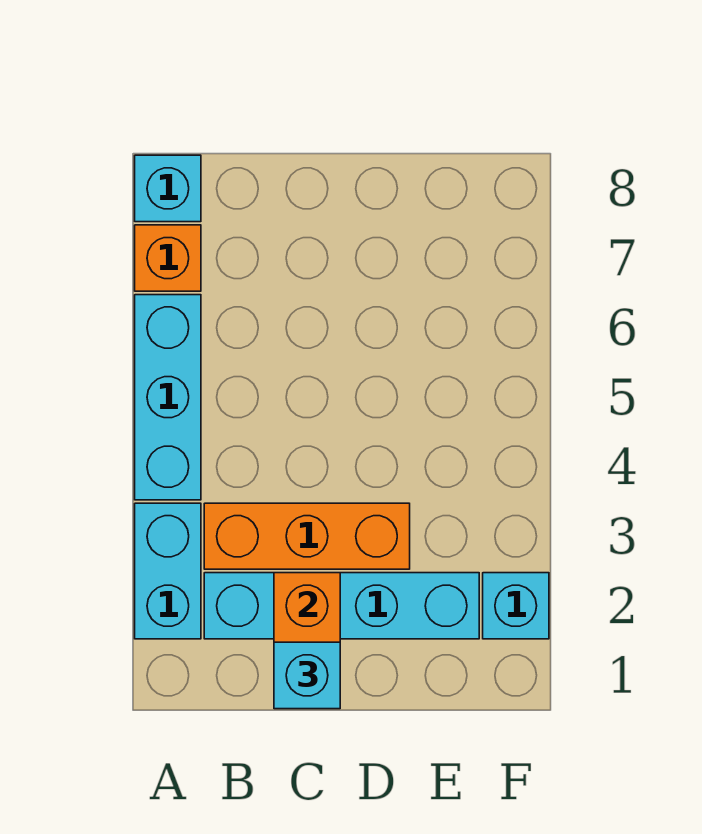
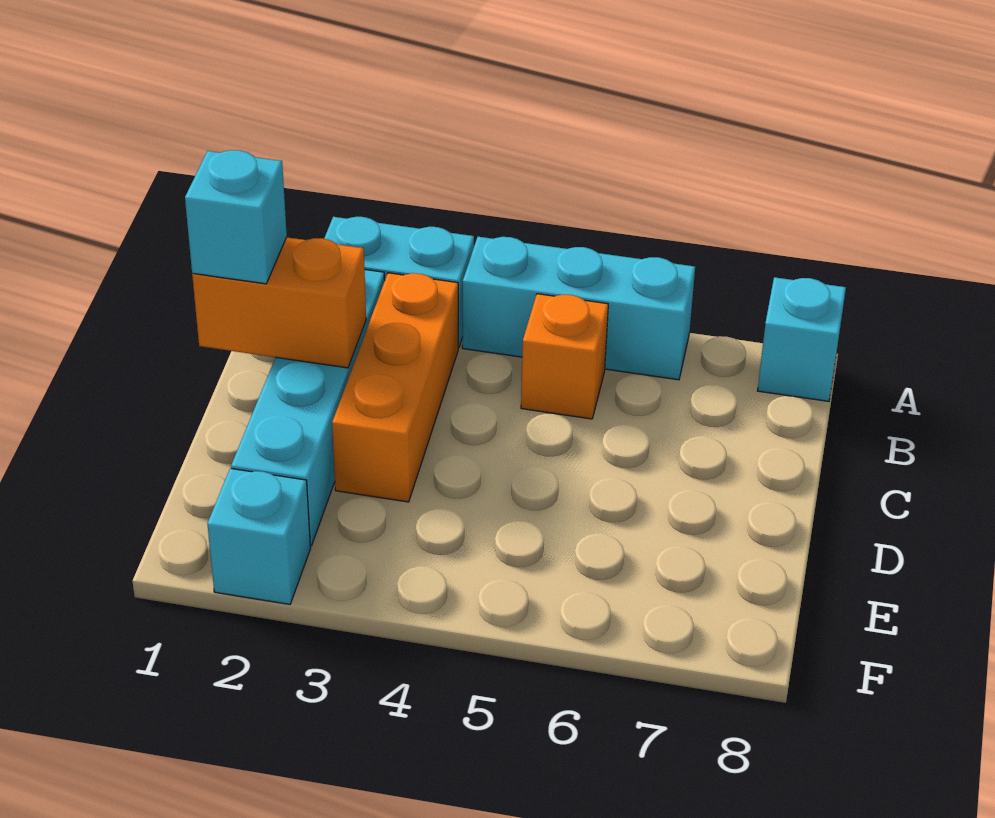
orange 1x1 brick [135,225,201,291] -> orange 1x1 brick moved to [521,294,608,419]

